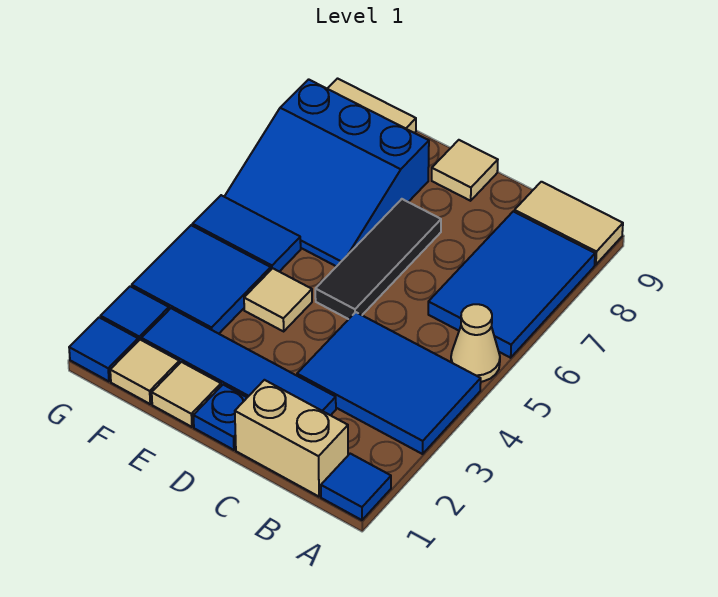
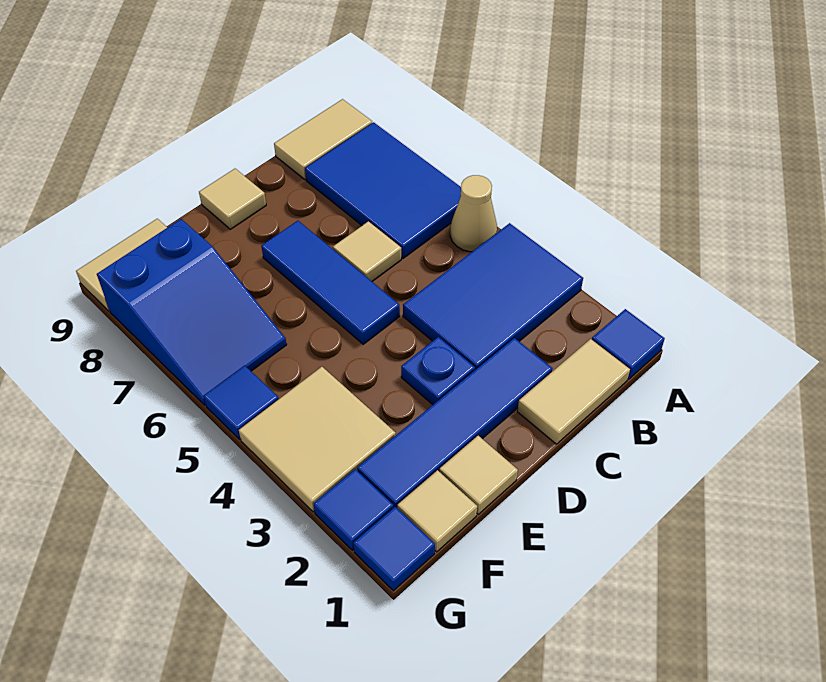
tan 1x2 brick [235,380,348,497] -> tan 1x2 tile [517,339,630,444]
blue 1x1 plate [193,385,247,450] -> blue 1x1 plate moved to [401,337,475,405]
black 1x3 tile [315,199,441,319] -> blue 1x3 tile [261,221,400,344]
tan 1x1 tile [244,268,312,331] -> tan 1x1 tile moved to [333,221,401,281]
blue 3x3 slope [224,79,429,267] -> blue 2x3 slope [97,219,287,405]
blue 2x2 tile [132,225,271,334] -> tan 2x2 tile [239,367,396,512]
blue 1x2 tile [192,195,301,272] -> blue 1x1 tile [204,365,279,439]

